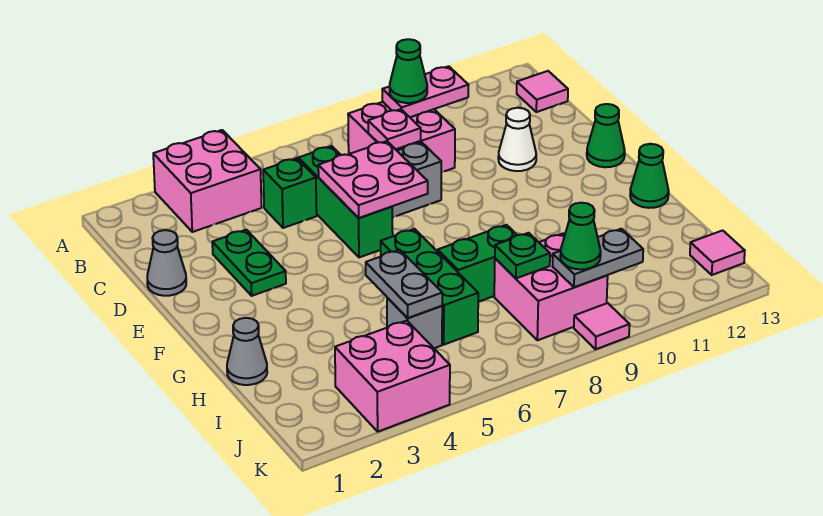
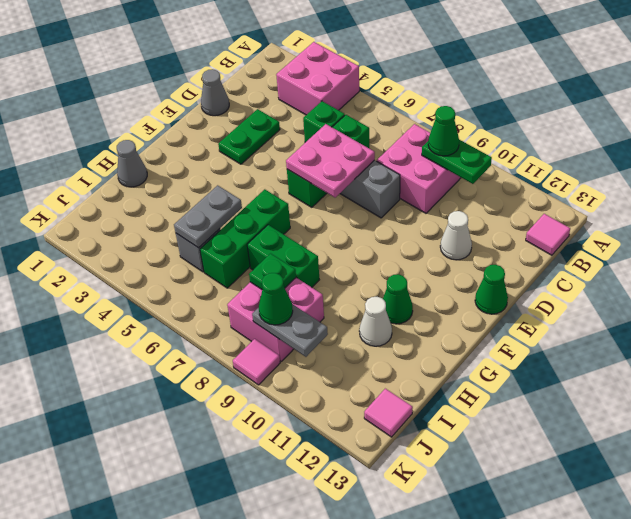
pink 1x2 plate [382,66,469,117] -> green 1x2 plate [422,140,492,184]
pink 1x1 plate [368,109,421,149] -> none
green 1x1 cone [630,144,669,208] -> green 1x1 cone moved to [383,274,413,324]
none -> white 1x1 cone [359,297,392,346]
pink 2x2 brick [335,321,450,432] -> none

